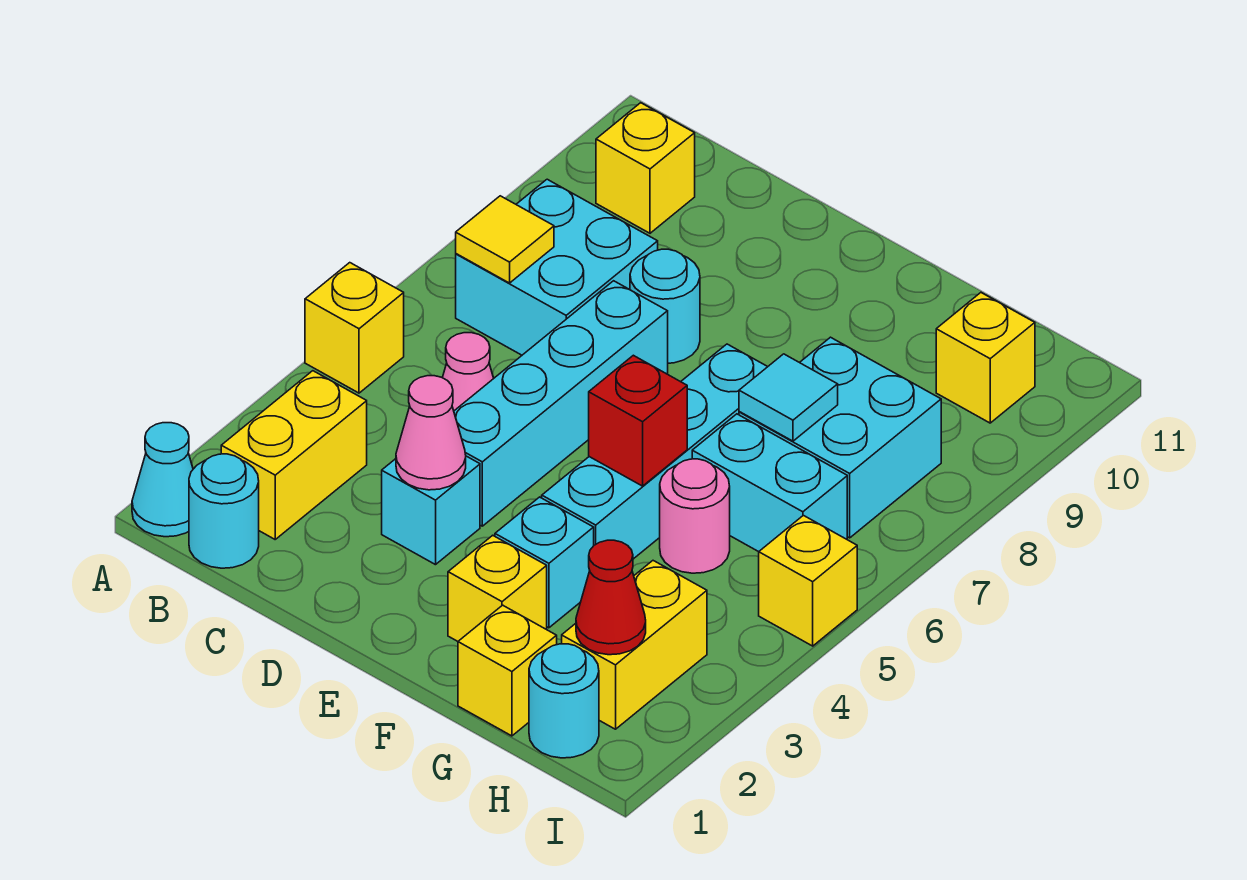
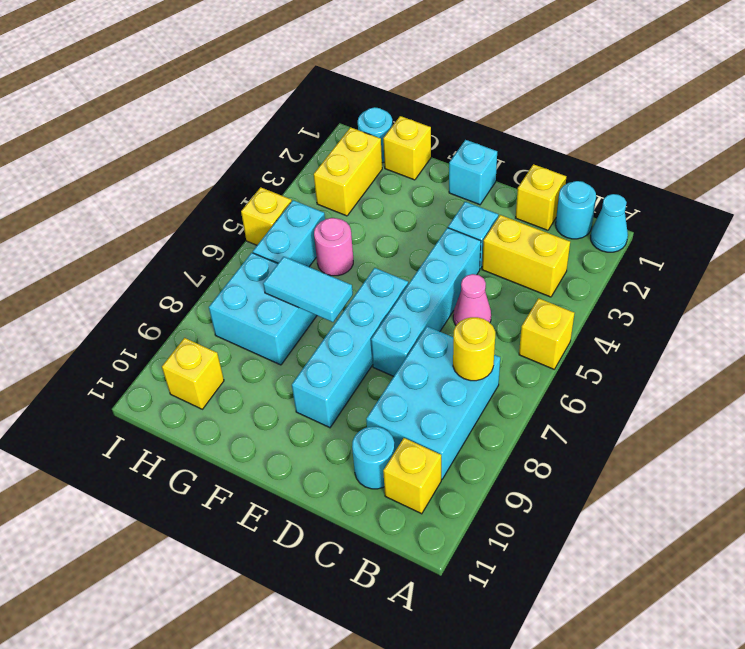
yellow 1x2 brick [221,371,367,539] -> yellow 1x2 brick turned to [482,215,570,297]
cyan 2x2 brick [456,179,658,355] -> cyan 2x3 brick [366,326,500,479]
yellow 1x1 tile [456,196,554,283] -> yellow 1x1 round brick [453,317,495,381]
pink 1x1 cone [396,376,466,490] -> none
cyan 1x1 round brick [630,249,700,363] -> cyan 1x1 round brick moved to [352,427,395,489]
yellow 1x1 brick [448,535,547,641] -> yellow 1x1 brick moved to [516,164,566,230]
cyan 1x1 brick [495,497,594,628] -> cyan 1x1 brick moved to [449,140,497,205]
cyan 1x4 brick [542,344,768,559] -> cyan 1x4 brick moved to [292,268,408,428]
red 1x1 brick [589,355,687,486] -> none
cyan 1x2 brick [692,414,847,552] -> cyan 1x2 brick turned to [253,200,325,267]
cyan 1x1 tile [739,354,838,441] -> cyan 1x2 tile [263,257,353,322]
red 1x1 cone [576,540,646,655] -> none

